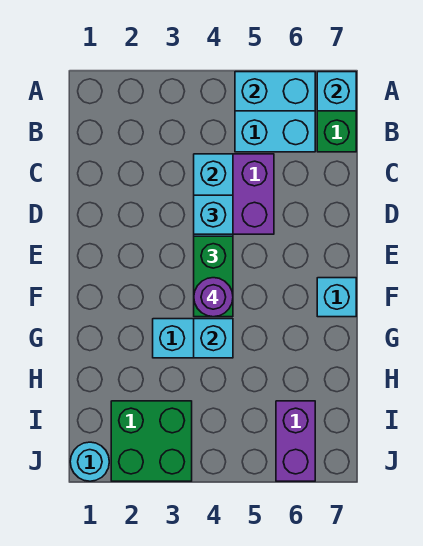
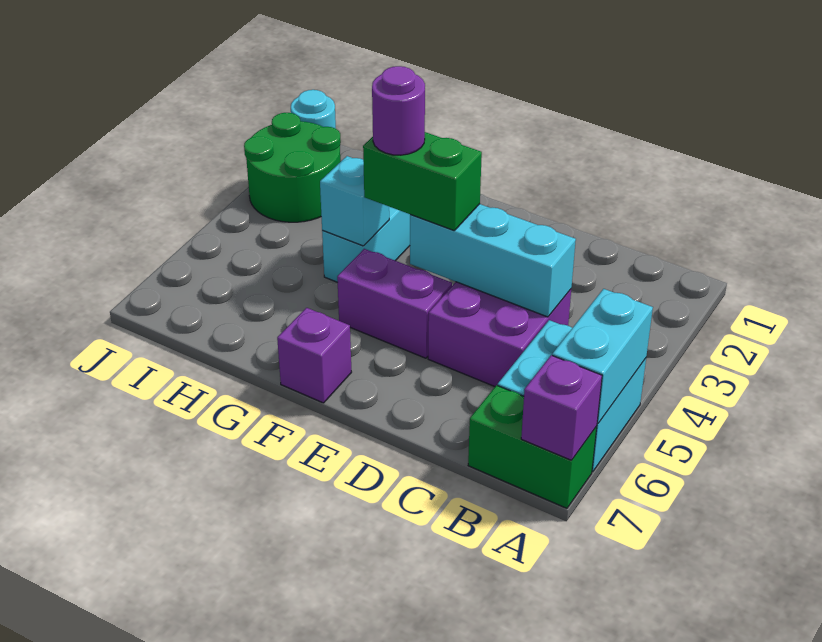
cyan 1x1 brick [317,72,356,111] -> purple 1x1 brick [521,355,602,460]
cyan 1x1 brick [194,195,233,234] -> none
cyan 1x1 brick [317,278,356,317] -> purple 1x1 brick [277,308,351,403]
green 2x2 brick [111,401,192,481] -> green 2x2 round brick [244,113,341,222]
purple 1x2 brick [276,401,315,481] -> purple 1x2 brick moved to [337,249,452,358]

